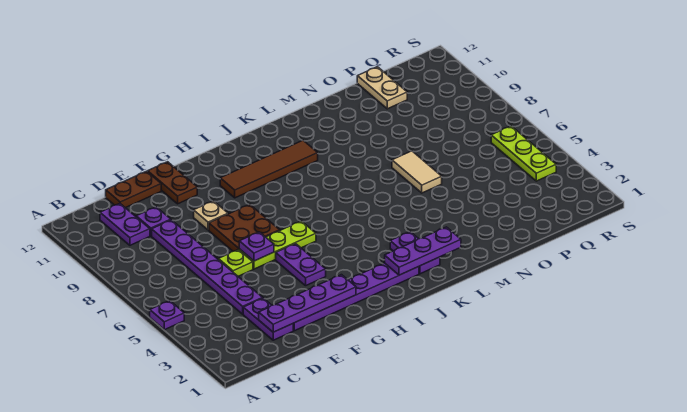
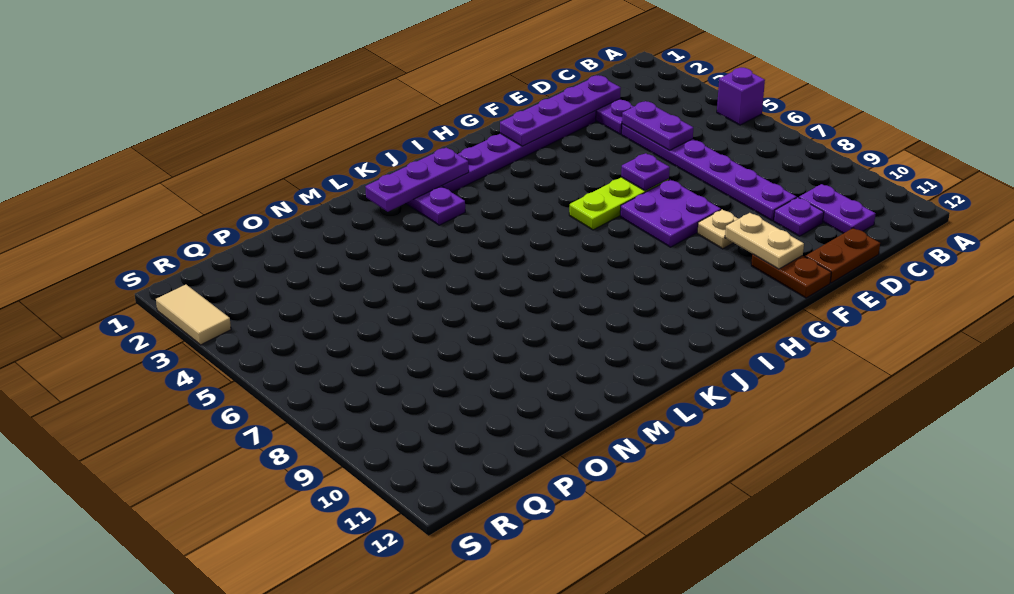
purple 1x1 plate [150,301,184,330] -> purple 1x1 brick [717,68,765,125]
lime 1x1 plate [218,250,253,276] -> none
brown 2x2 plate [209,204,280,251] -> purple 2x2 plate [620,180,721,247]
purple 1x2 plate [276,244,326,286] -> purple 1x2 plate moved to [622,101,693,150]
brown 1x4 tile [220,140,318,198] -> none
tan 1x2 tile [392,151,442,193] -> tan 1x2 tile moved to [156,285,231,345]
tan 1x2 plate [357,67,407,109] -> tan 1x2 plate moved to [725,213,804,269]
lime 1x3 plate [491,126,556,181] -> none

